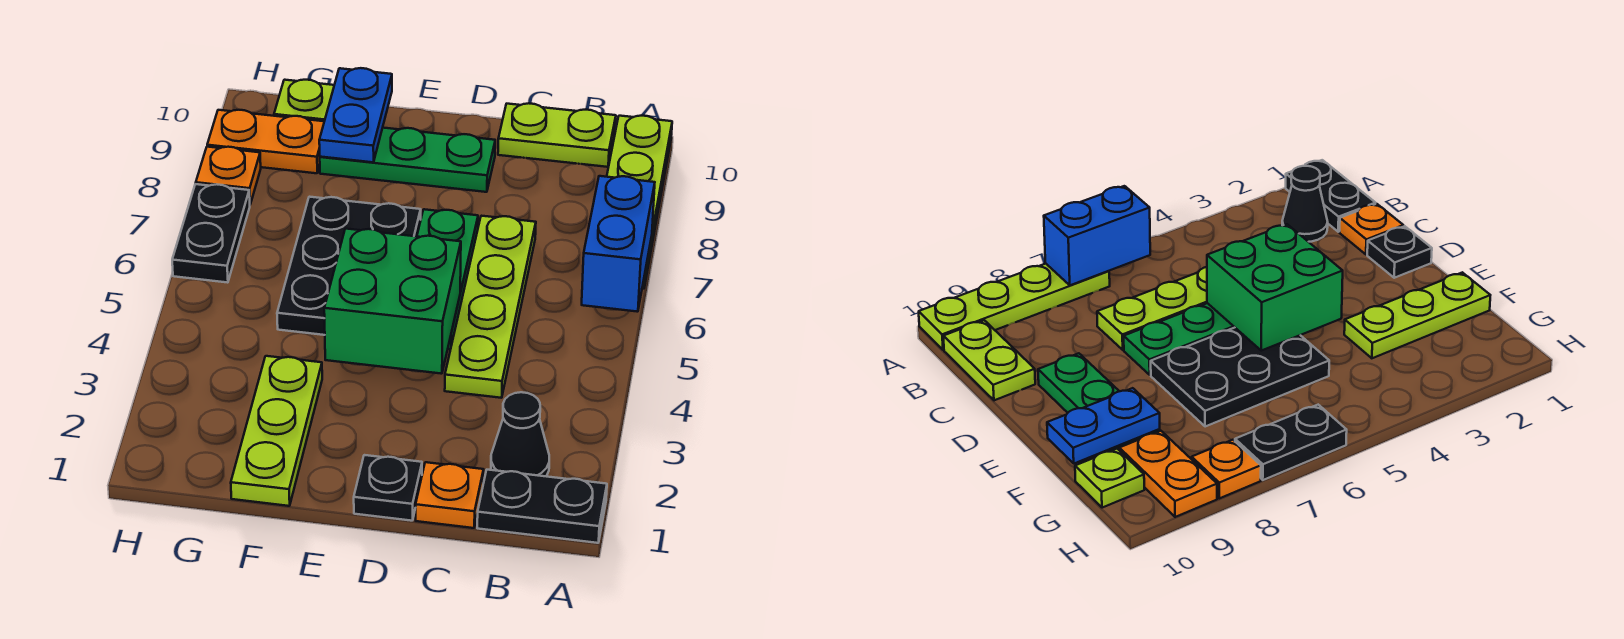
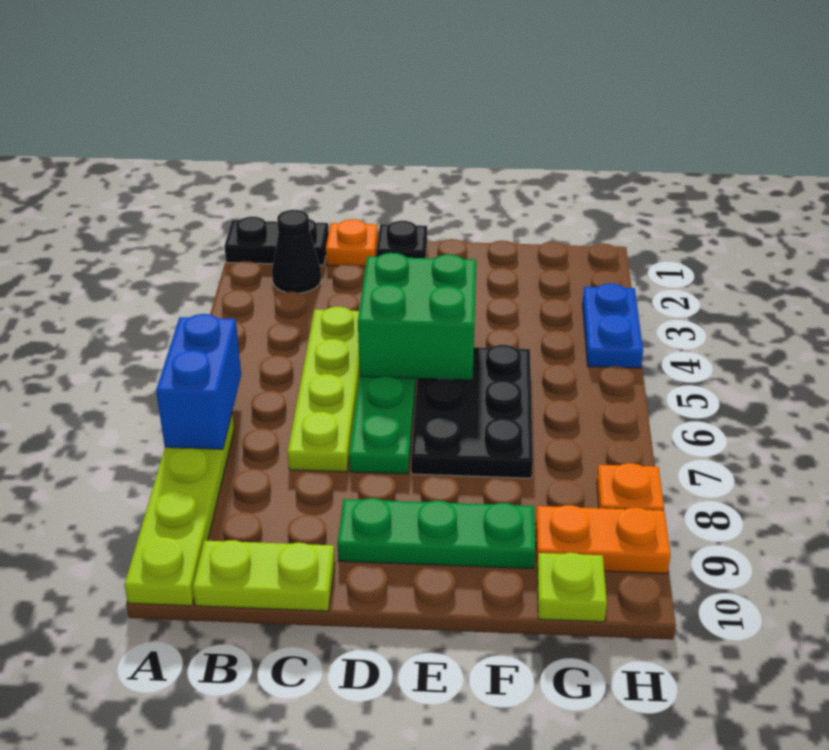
lime 1x3 plate [231,356,322,506] -> none
blue 1x2 plate [319,68,392,162] -> blue 1x2 plate moved to [583,283,643,368]
black 1x2 plate [172,184,250,283] -> none

